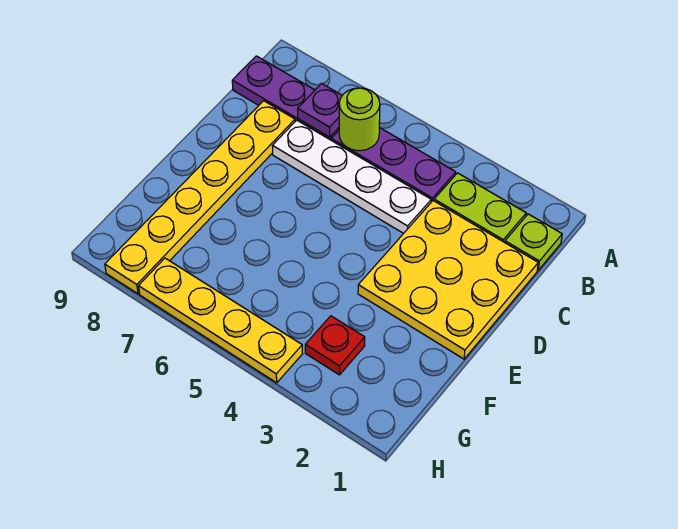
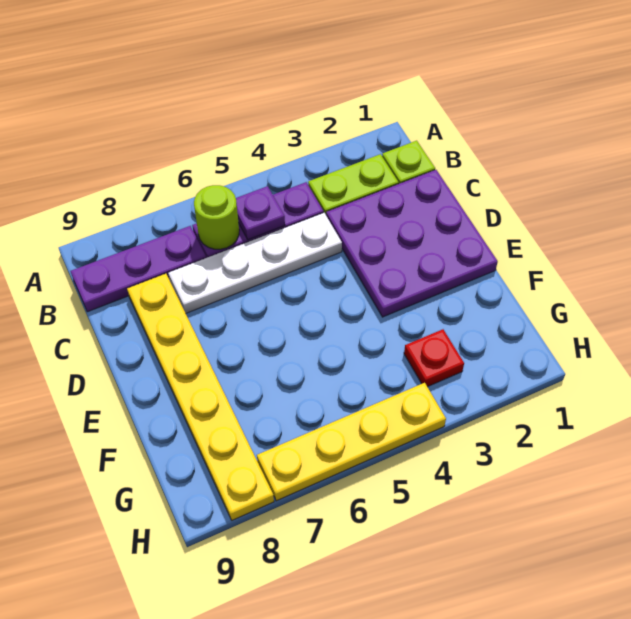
purple 1x1 plate [298,84,342,137] -> purple 1x1 plate moved to [236,186,285,240]
yellow 3x3 plate [358,201,538,359] -> purple 3x3 plate [326,170,498,317]

